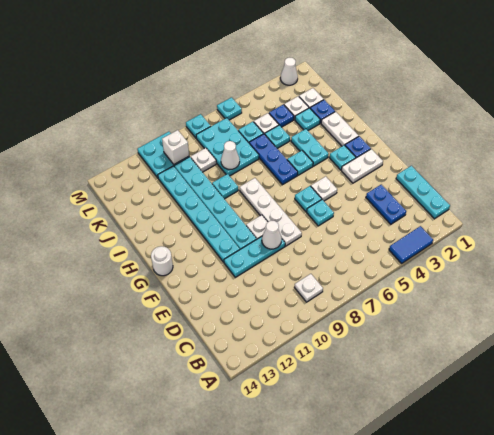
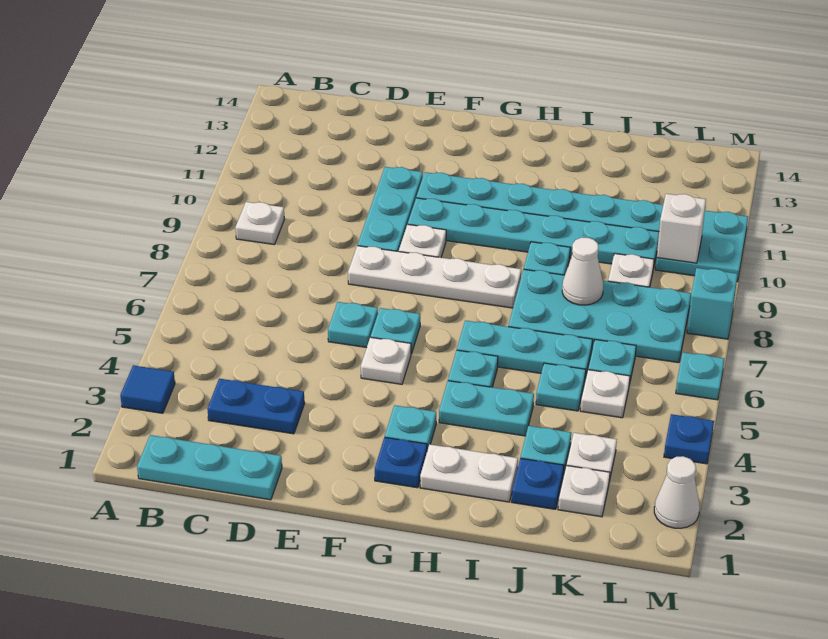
blue 1x2 tile [389,226,433,263] -> blue 1x1 tile [120,365,175,413]
white 1x1 cone [262,221,282,249] -> none
white 1x2 plate [341,149,383,183] -> none
white 1x1 round brick [151,246,173,276] -> none
blue 1x3 plate [249,134,298,185] -> cyan 1x3 plate [457,320,593,379]
cyan 2x3 plate [196,118,259,176] -> cyan 2x4 plate [508,269,691,363]
blue 1x1 plate [269,104,294,127] -> blue 1x1 plate moved to [664,414,714,464]
cyan 1x1 plate [186,114,211,138] -> cyan 1x1 brick [687,268,738,339]

